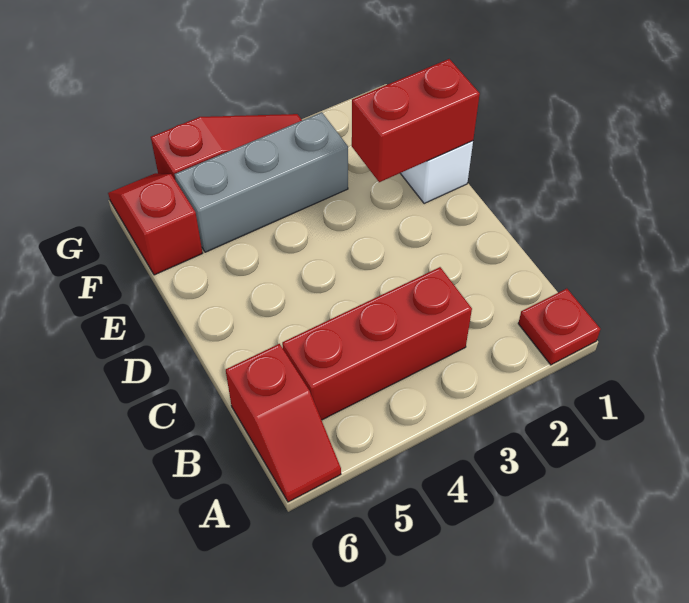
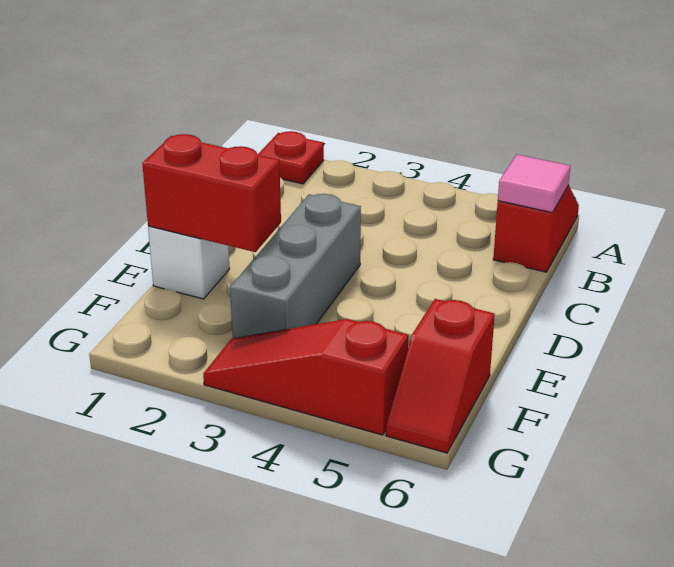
red 1x3 brick [282,267,472,420] -> none
none -> pink 1x1 tile [498,155,570,213]
grey 1x3 brick [175,112,348,252] -> grey 1x3 brick turned to [230,194,361,338]

